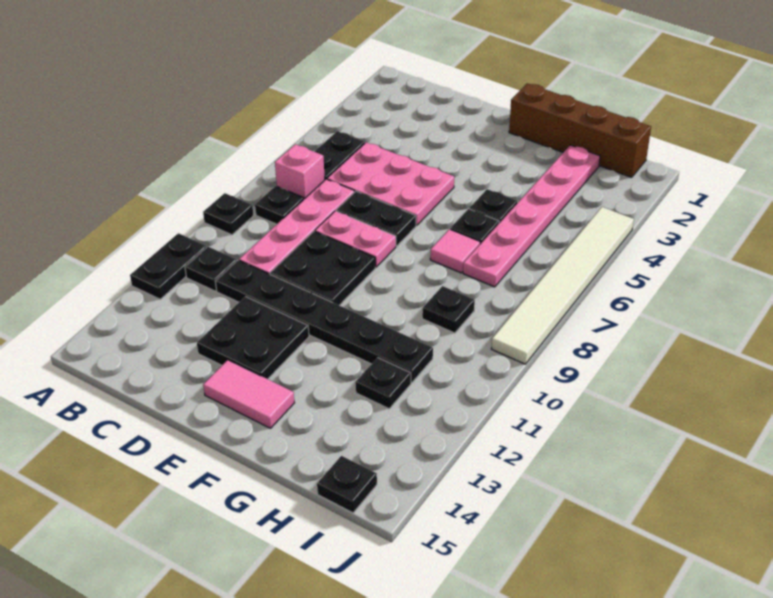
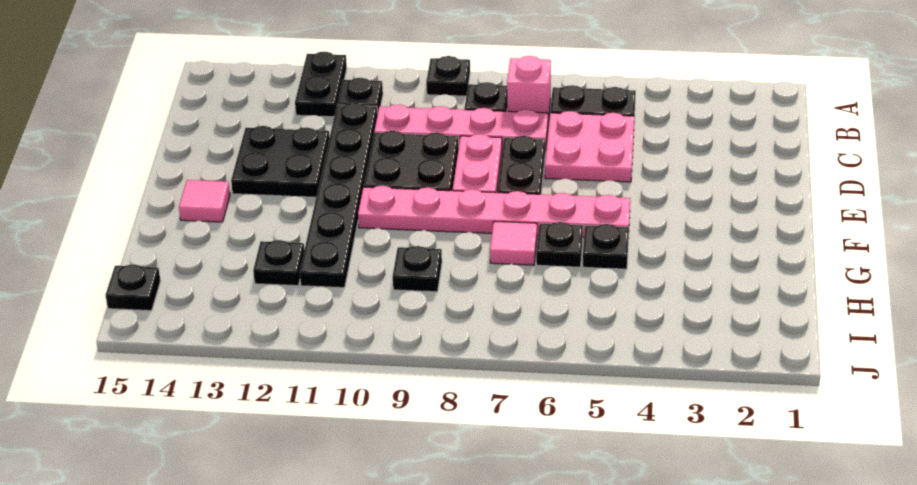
black 1x2 plate [130,233,207,299] -> black 1x2 plate turned to [295,52,347,117]
pink 2x3 plate [327,142,454,225] -> pink 2x2 plate [545,111,634,182]
pink 1x2 tile [203,360,294,428] -> pink 1x1 tile [179,180,230,222]
brown 1x4 brick [509,83,651,177] -> none
pink 1x6 plate [463,145,600,287] -> pink 1x6 plate moved to [358,186,630,237]
white 1x6 tile [491,207,634,364] -> none

